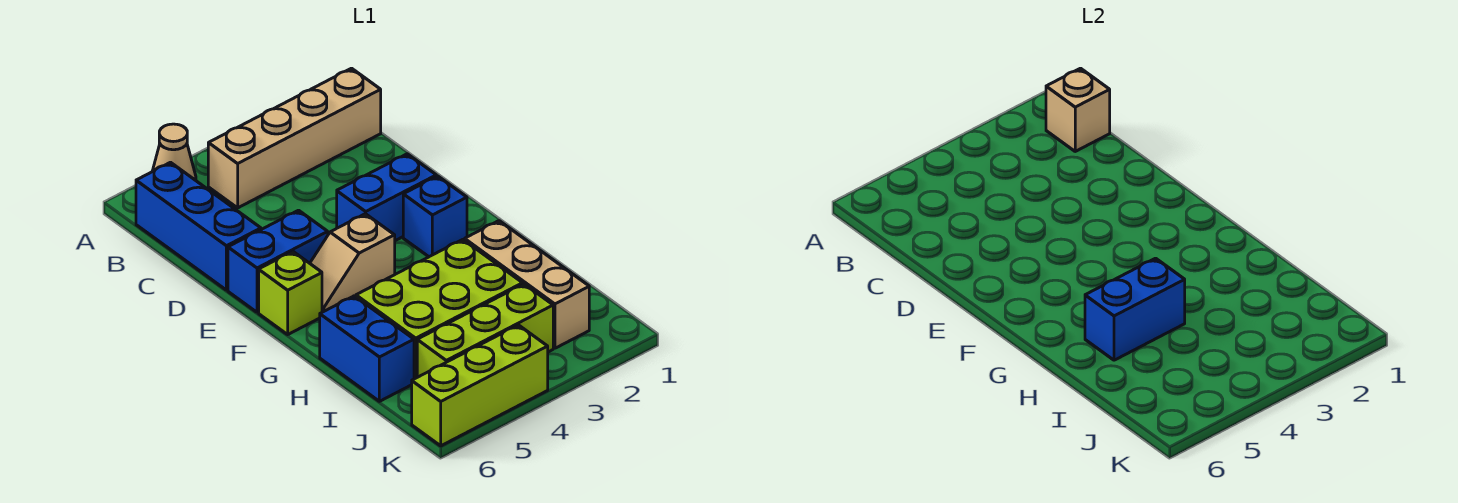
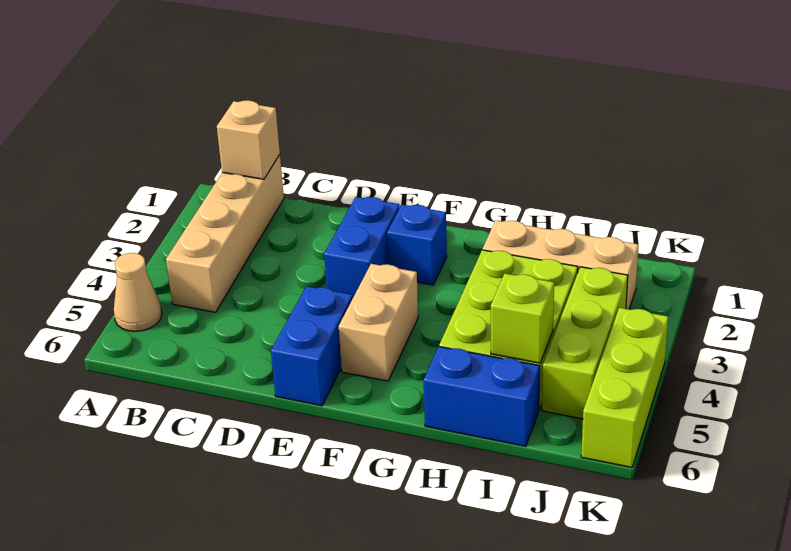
blue 1x3 brick [136,162,261,290] -> none
tan 1x2 slope [310,214,395,312] -> tan 1x2 brick [339,264,418,381]
lime 1x1 brick [259,252,322,334] -> lime 1x1 brick moved to [491,274,554,363]
blue 1x2 brick [1085,258,1185,360] -> none

